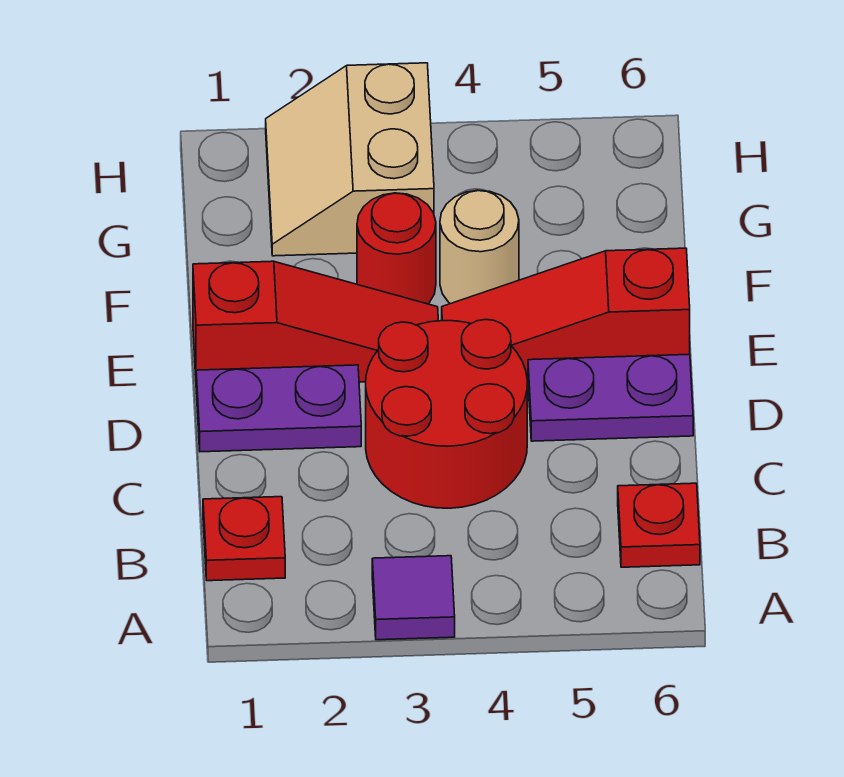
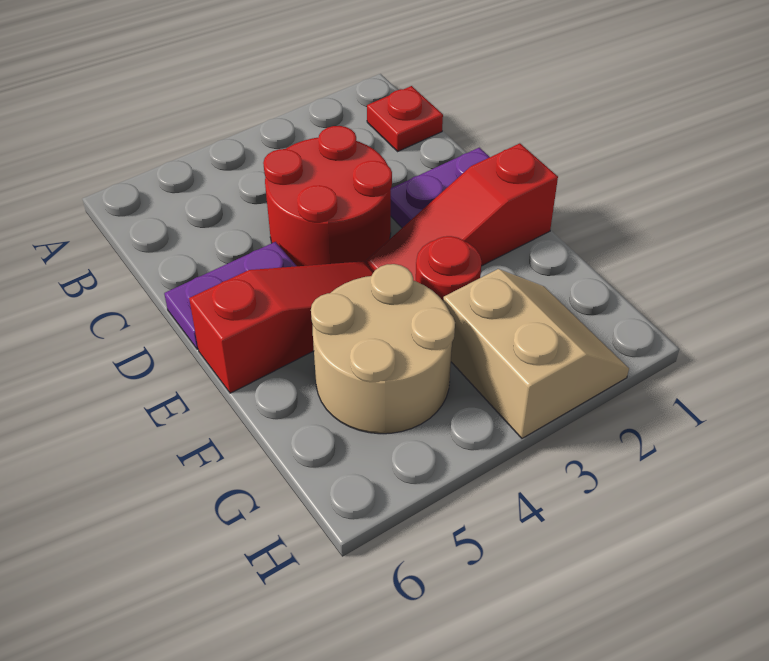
purple 1x1 tile [372,556,455,640] -> none
red 1x1 plate [618,483,700,567] -> none
tan 1x1 round brick [440,190,519,304] -> tan 2x2 round brick [311,264,455,434]

